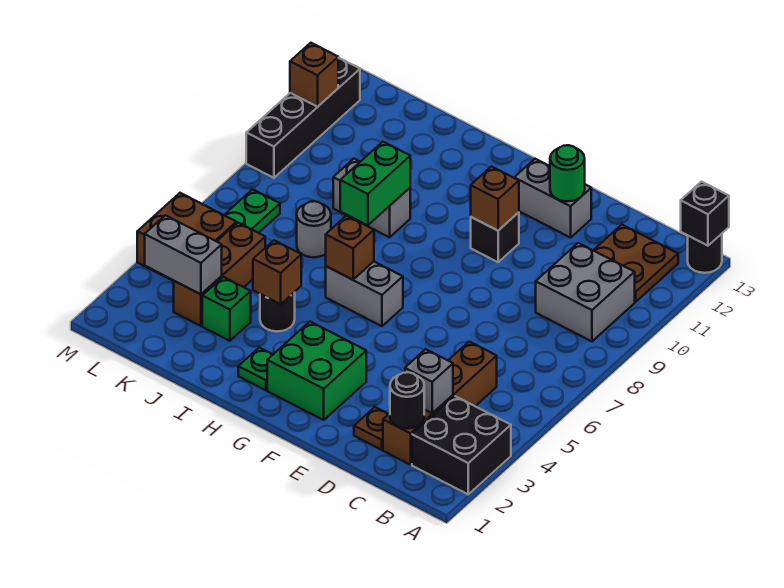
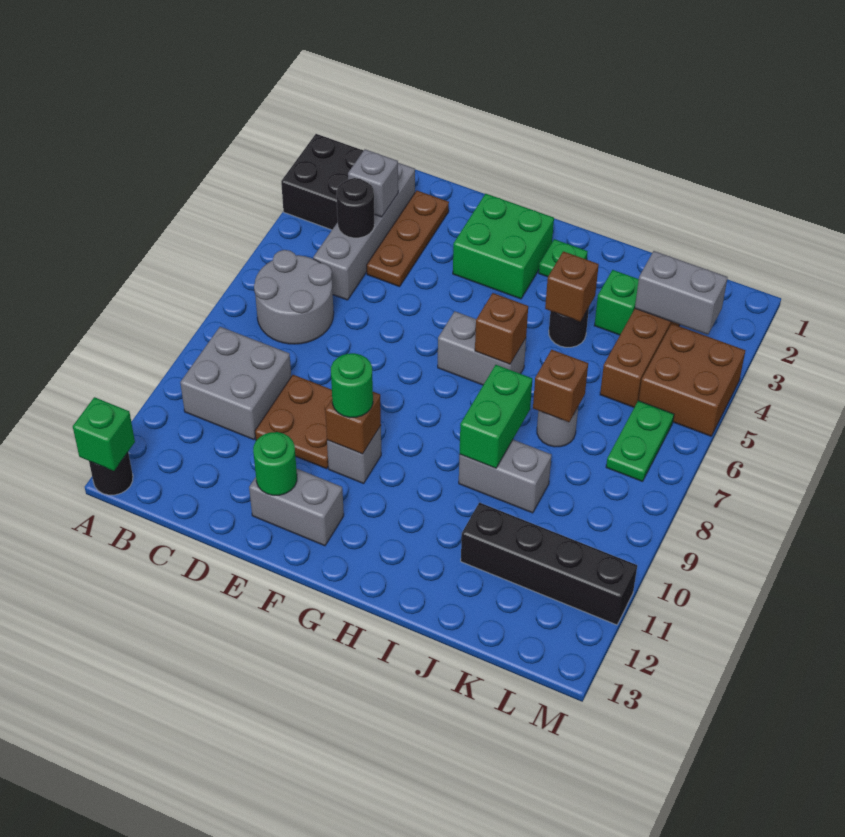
black 1x1 brick [681,182,729,246] -> green 1x1 brick [73,397,135,471]
none -> grey 2x2 round brick [254,250,334,344]
brown 2x2 plate [593,225,678,302] -> brown 2x2 plate moved to [255,375,332,469]
brown 1x4 brick [383,342,497,465] -> grey 1x4 brick [313,163,415,300]
black 1x1 round brick [390,372,424,428] -> black 1x1 round brick moved to [337,178,375,238]
brown 1x1 plate [354,407,388,450] -> brown 1x3 plate [367,191,449,287]
black 1x1 brick [471,212,519,262] -> grey 1x1 brick [327,426,381,483]
none -> green 1x1 round brick [331,353,373,418]
black 1x4 brick [246,58,360,178] -> black 1x4 brick turned to [461,503,637,625]
brown 1x1 brick [290,43,338,107] -> brown 1x1 brick moved to [533,350,588,422]

